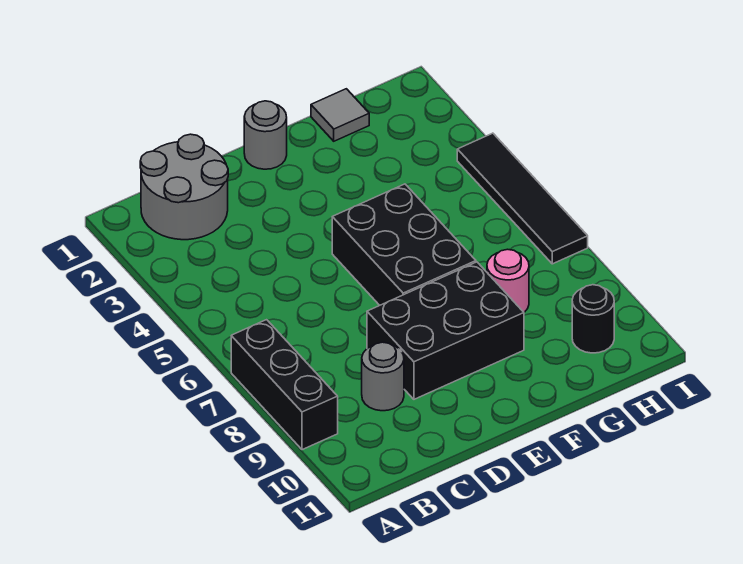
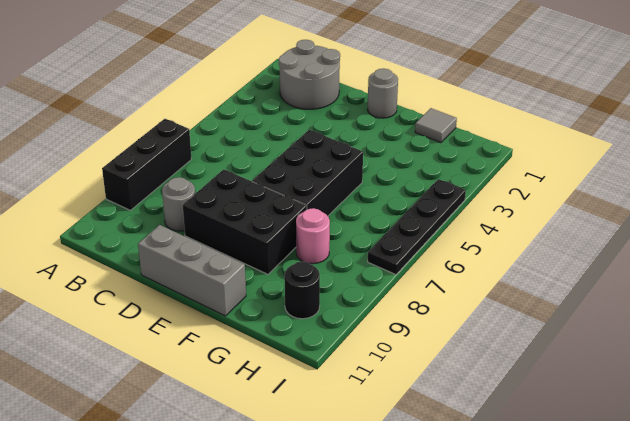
none -> grey 1x3 brick [138,225,246,316]
black 1x4 tile [457,133,588,264] -> black 1x4 plate [368,179,466,275]

